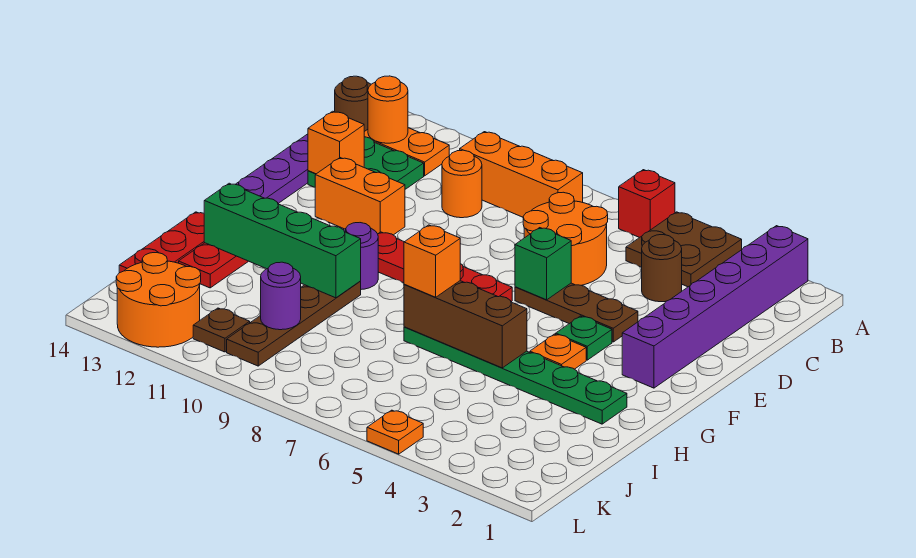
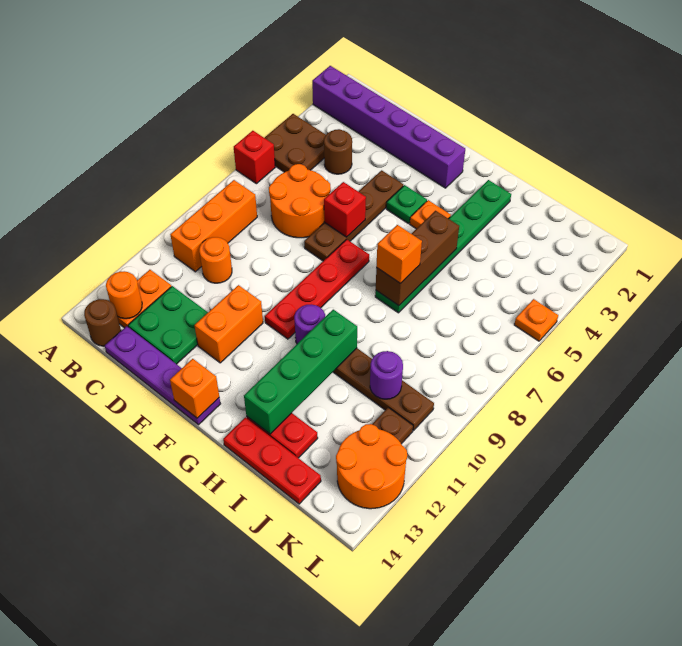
orange 1x1 brick [308,111,364,174] -> orange 1x1 brick moved to [170,359,219,418]
brown 1x3 plate [515,283,638,342] -> brown 1x4 plate [304,170,403,261]
green 1x1 brick [515,228,571,300] -> red 1x1 brick [324,182,366,237]

